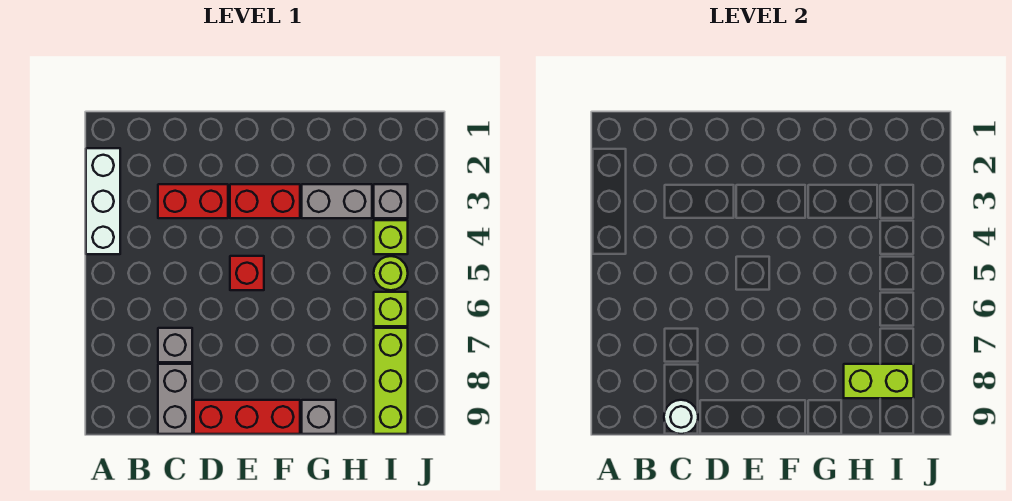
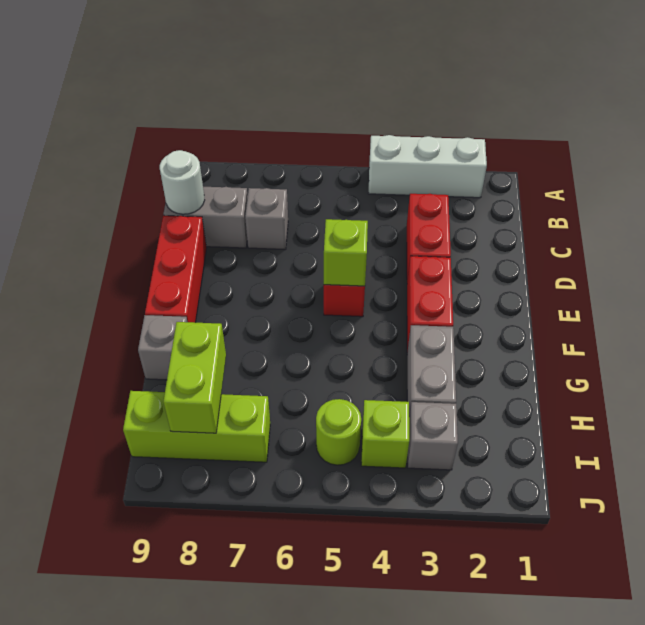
lime 1x1 brick [374,292,408,326] -> lime 1x1 brick moved to [324,219,368,286]

